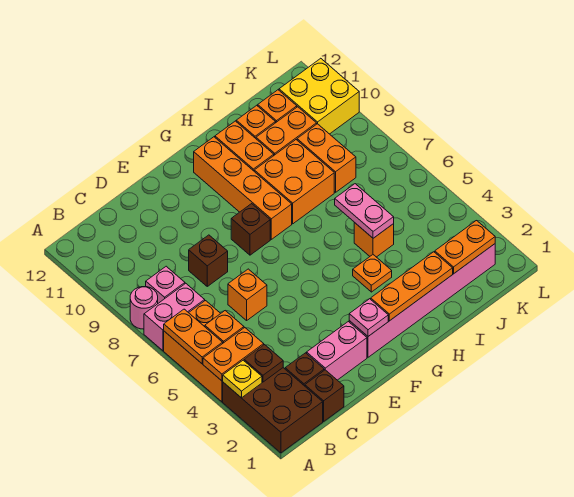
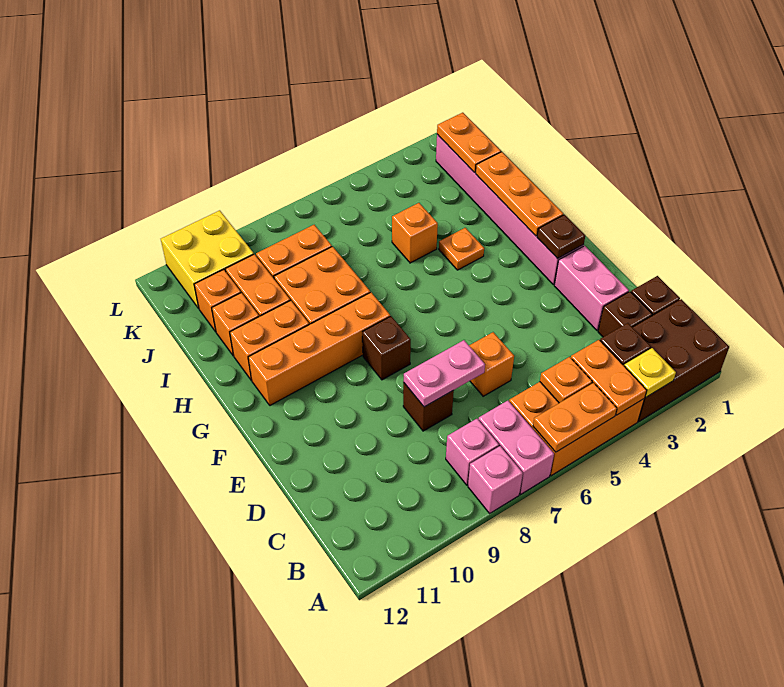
pink 1x1 round brick [130,287,158,329] -> pink 1x1 brick [468,446,523,513]
pink 1x1 plate [349,299,388,336] -> brown 1x1 plate [537,214,585,259]
pink 1x2 plate [335,184,394,238] -> pink 1x2 plate moved to [403,340,485,407]

